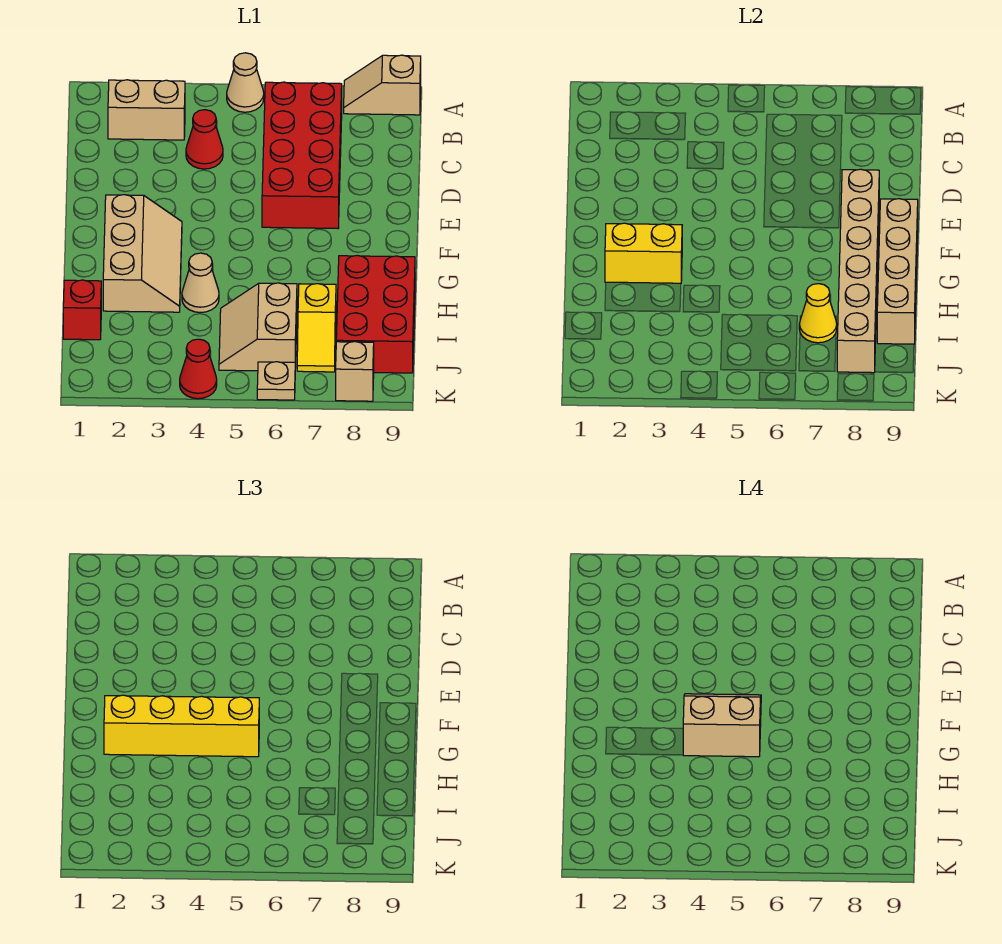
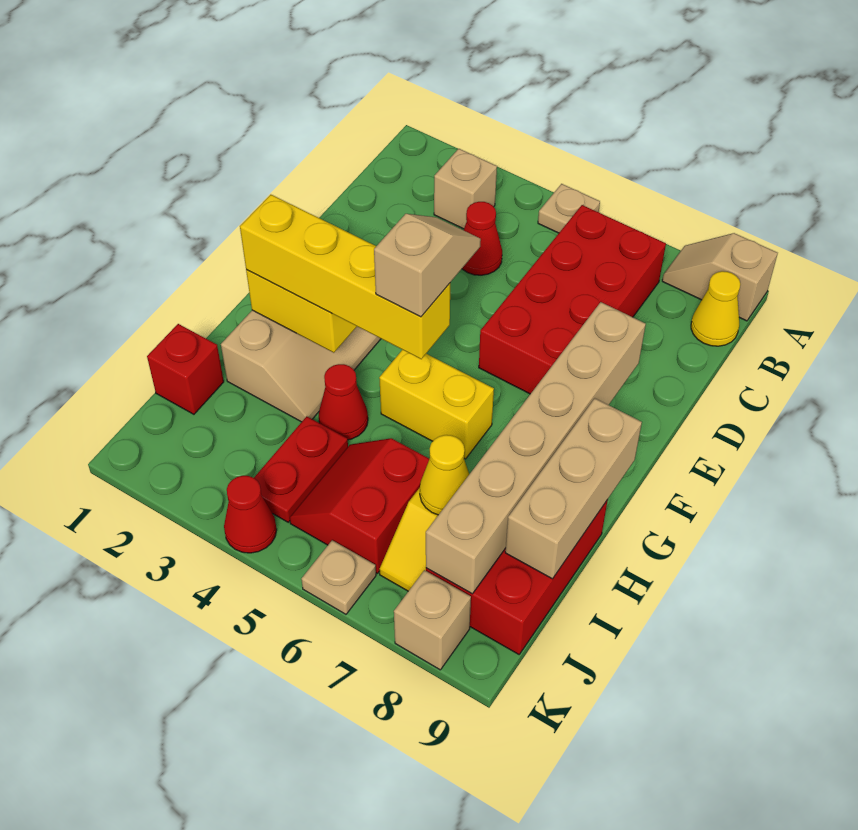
tan 1x1 cone [227,53,264,112] -> tan 1x1 plate [538,184,600,233]
tan 1x2 brick [108,80,185,140] -> tan 1x1 brick [434,149,497,229]
none -> yellow 1x1 cone [691,271,740,346]
tan 2x2 slope [683,694,761,757] -> tan 1x2 slope [374,214,481,317]
tan 1x4 brick [877,199,918,344] -> tan 1x3 brick [505,398,642,579]
none -> yellow 1x2 brick [379,350,494,459]
tan 1x1 cone [182,253,219,313] -> red 1x1 cone [319,364,368,440]
none -> red 1x2 plate [254,416,348,522]
tan 2x2 slope [219,283,297,371] -> red 2x2 slope [290,438,429,573]

